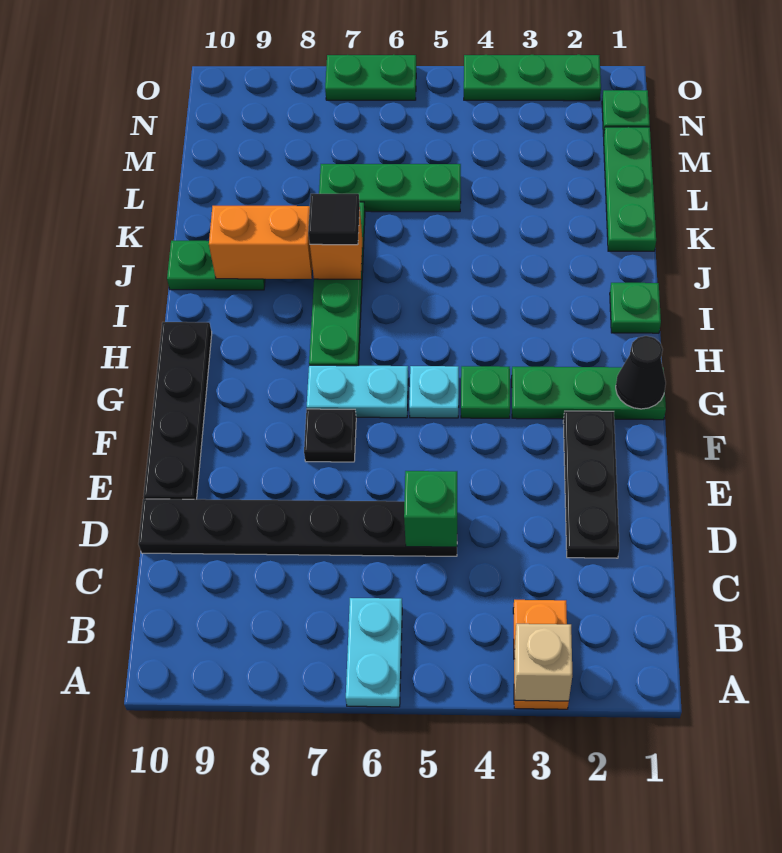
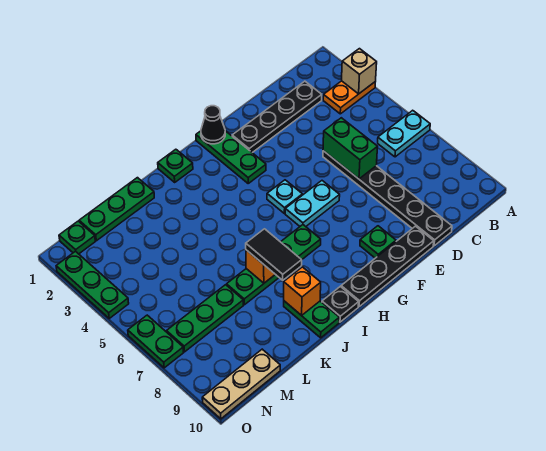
black 1x3 plate [563,411,619,558] -> black 1x4 plate [232,81,322,153]
green 1x1 brick [404,471,457,547] -> green 1x2 brick [323,118,378,179]
black 1x1 plate [304,409,356,462] -> black 1x1 plate moved to [322,286,359,322]
green 1x1 plate [461,366,510,418] -> green 1x1 plate moved to [360,226,396,258]
cyan 1x2 plate [307,365,408,418] -> cyan 1x2 plate turned to [285,181,340,226]
black 1x1 tile [308,194,360,245] -> black 1x2 tile [246,229,302,280]
orange 1x2 brick [209,206,312,279] -> orange 1x1 brick [284,267,321,316]
green 1x3 plate [319,164,461,212] -> green 1x3 plate turned to [167,285,243,352]
none -> tan 1x3 plate [202,349,280,419]

